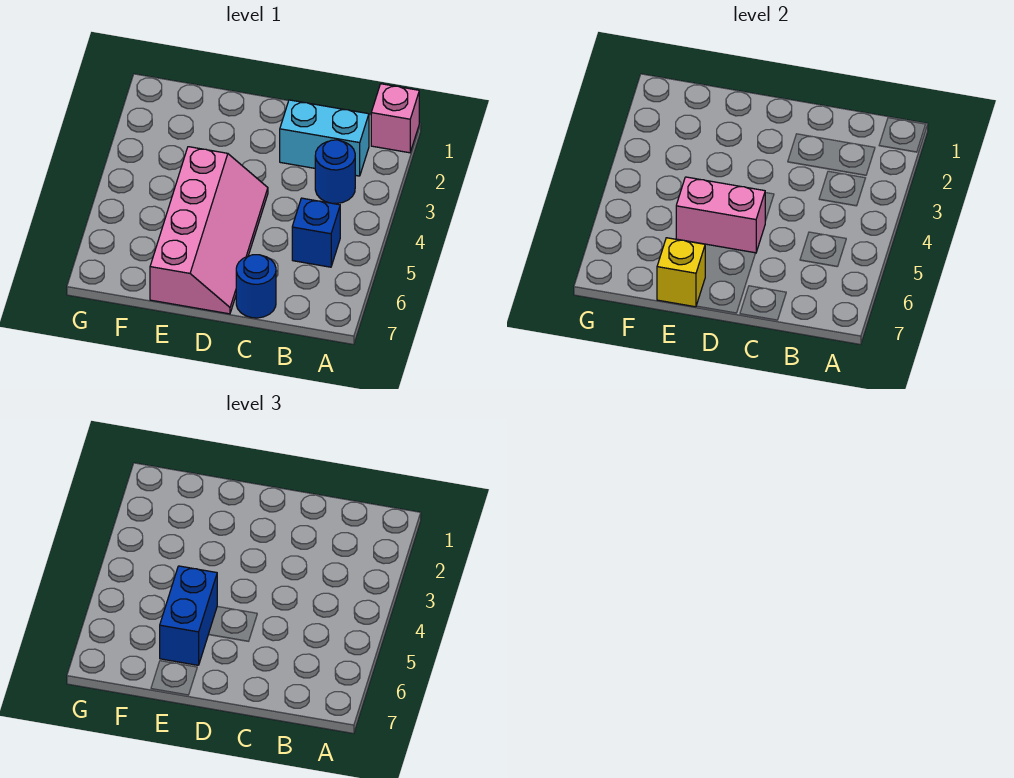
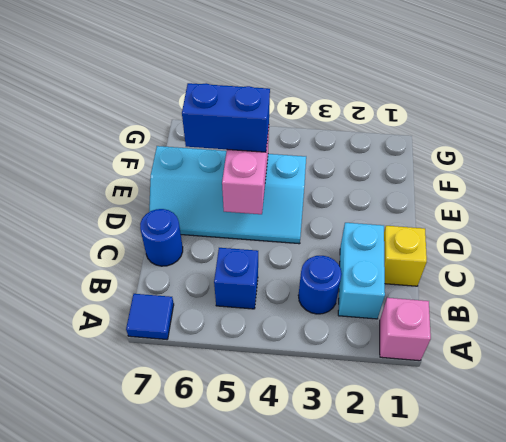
none -> blue 1x1 tile [126,294,174,339]
pink 2x4 slope [150,147,268,314] -> cyan 2x4 slope [149,146,306,244]
yellow 1x1 brick [657,238,705,307] -> yellow 1x1 brick moved to [384,226,427,286]

